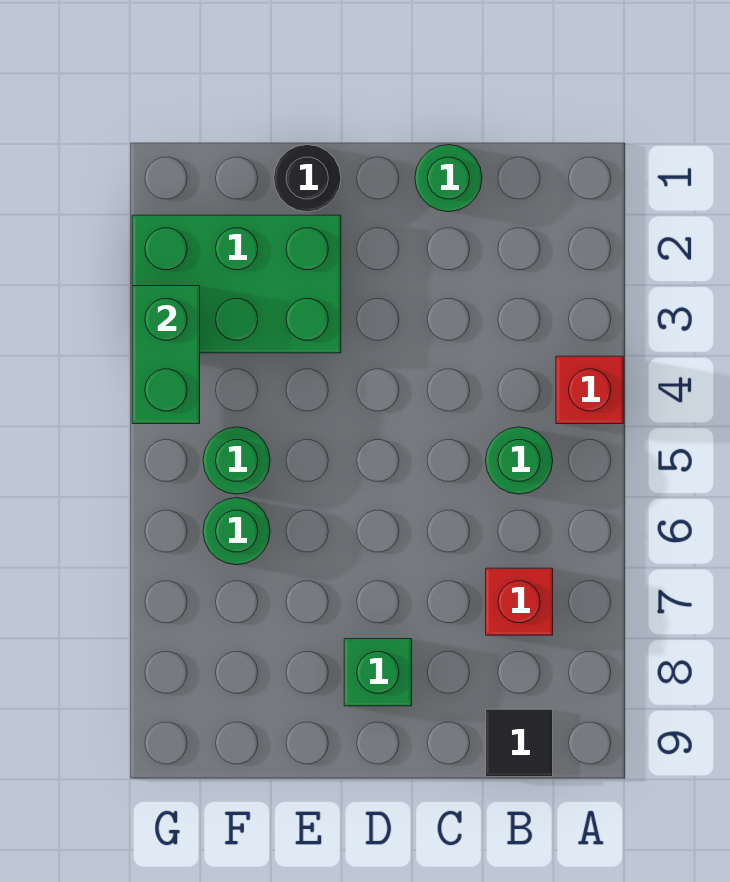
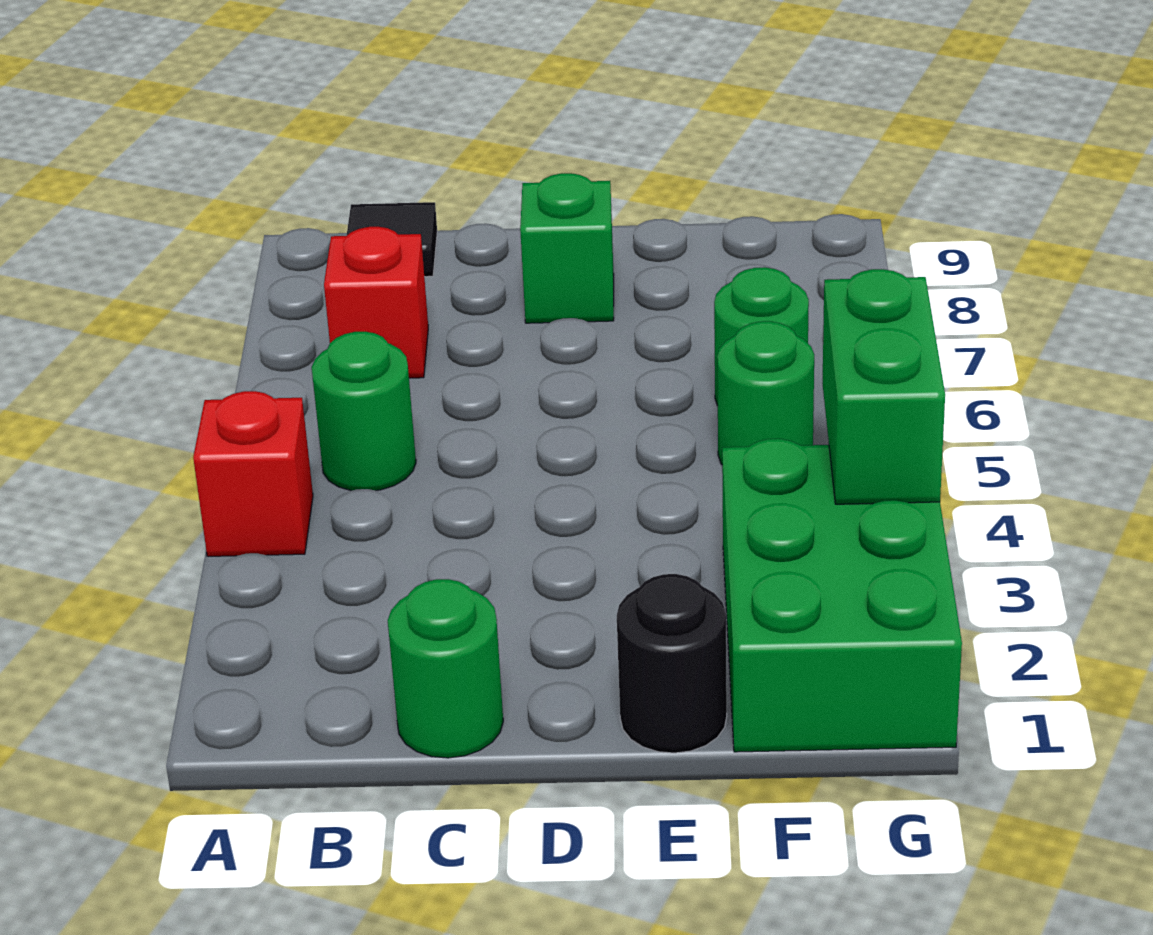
green 2x3 brick [132,215,341,353] -> green 2x3 brick turned to [722,439,962,752]

